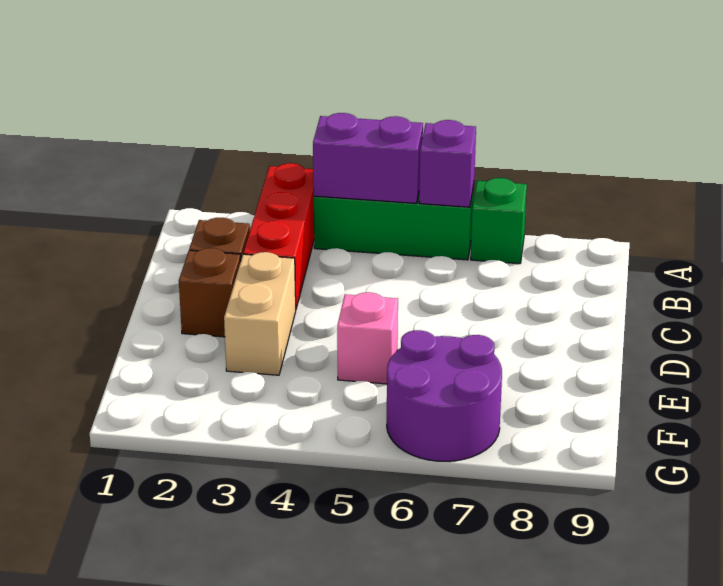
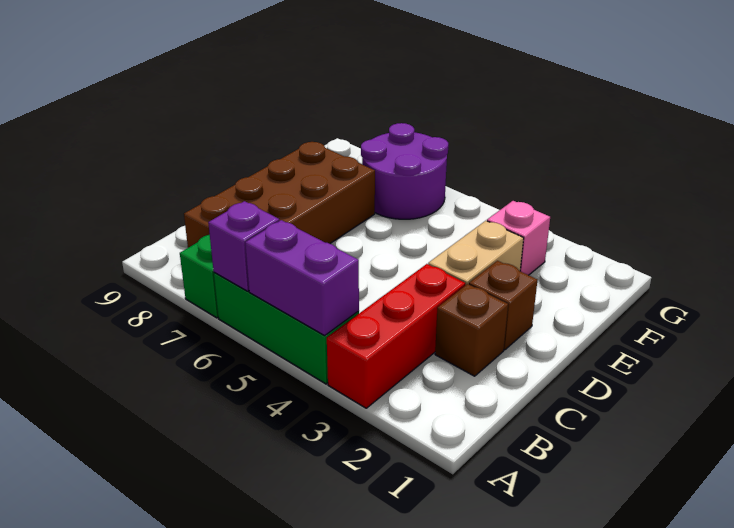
none -> brown 2x4 brick [184,142,375,248]
pink 1x1 brick [337,292,398,384] -> pink 1x1 brick moved to [487,201,550,275]

